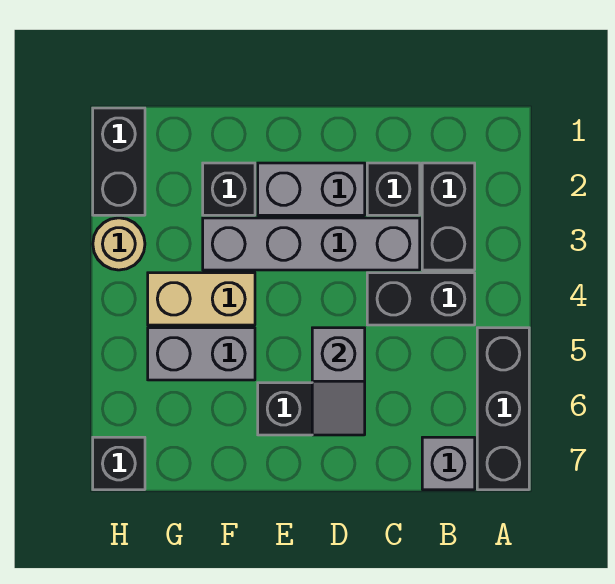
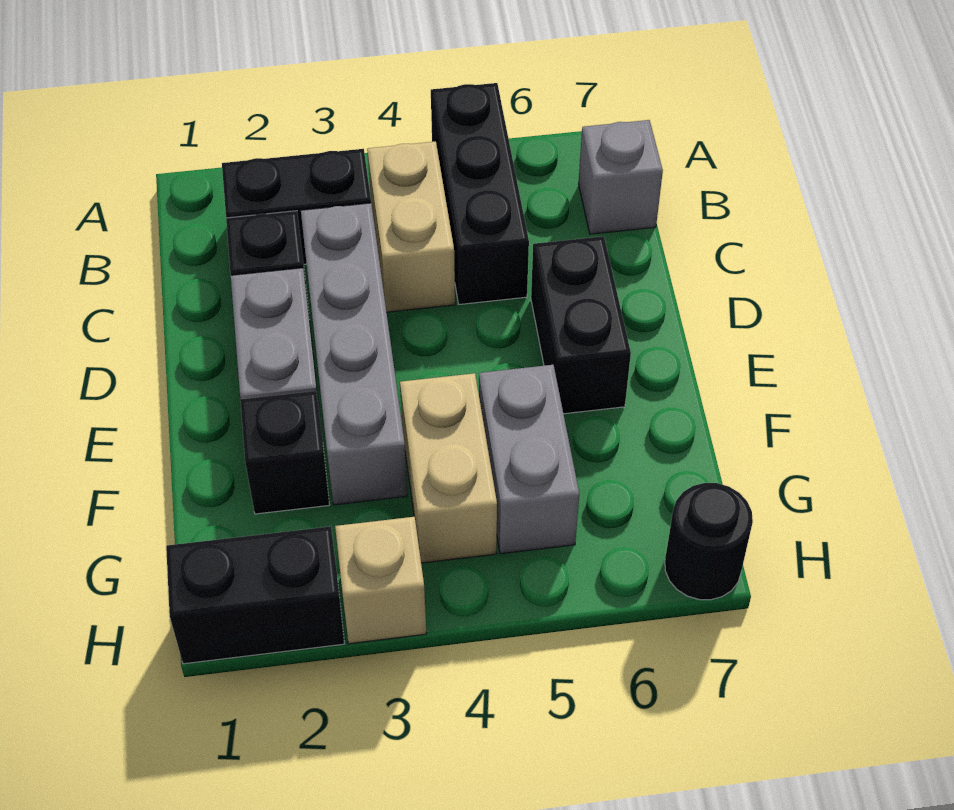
black 1x3 brick [477,328,529,490] -> black 1x3 brick turned to [431,83,529,304]
black 1x2 brick [367,273,475,325] -> tan 1x2 brick [367,141,455,312]
grey 1x2 slope [312,328,365,435] -> none
tan 1x1 round brick [93,218,145,270] -> tan 1x1 brick [335,517,426,644]
black 1x1 brick [93,437,145,490] -> black 1x1 round brick [665,483,753,600]

